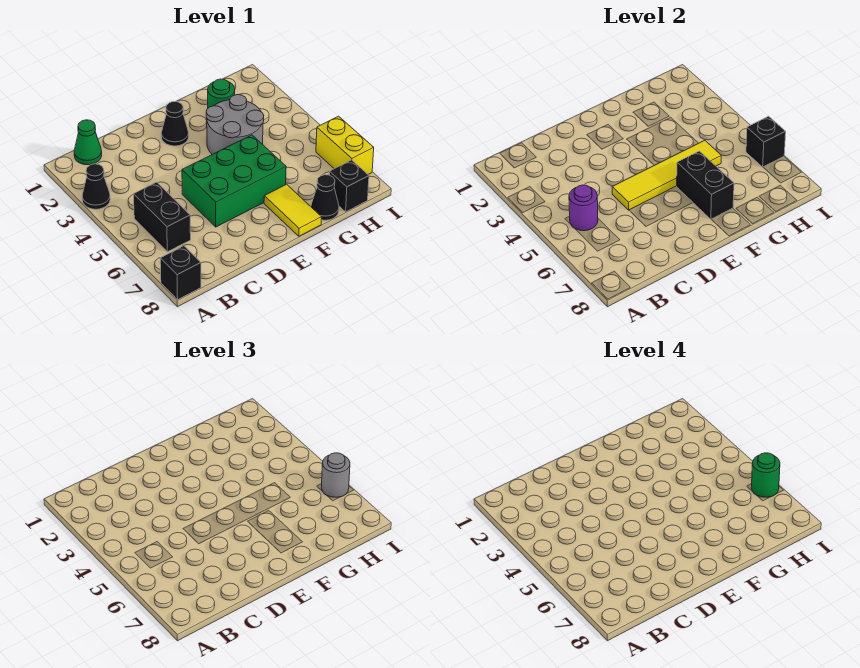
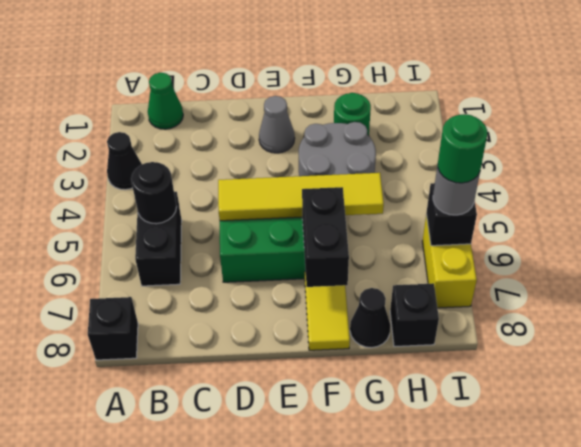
purple 1x1 round brick [569,185,598,231] -> black 1x1 round brick [131,162,177,224]
black 1x1 cone [161,102,189,146] -> grey 1x1 cone [259,96,295,153]

